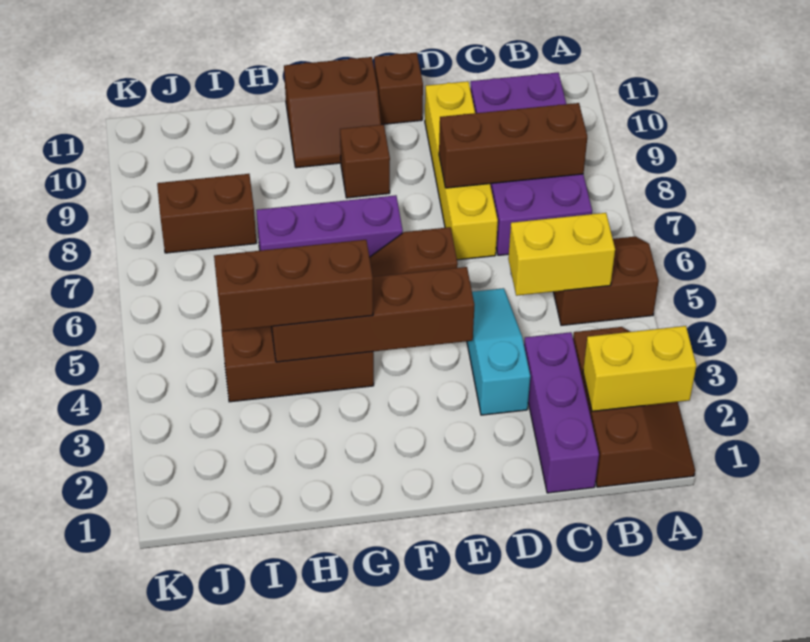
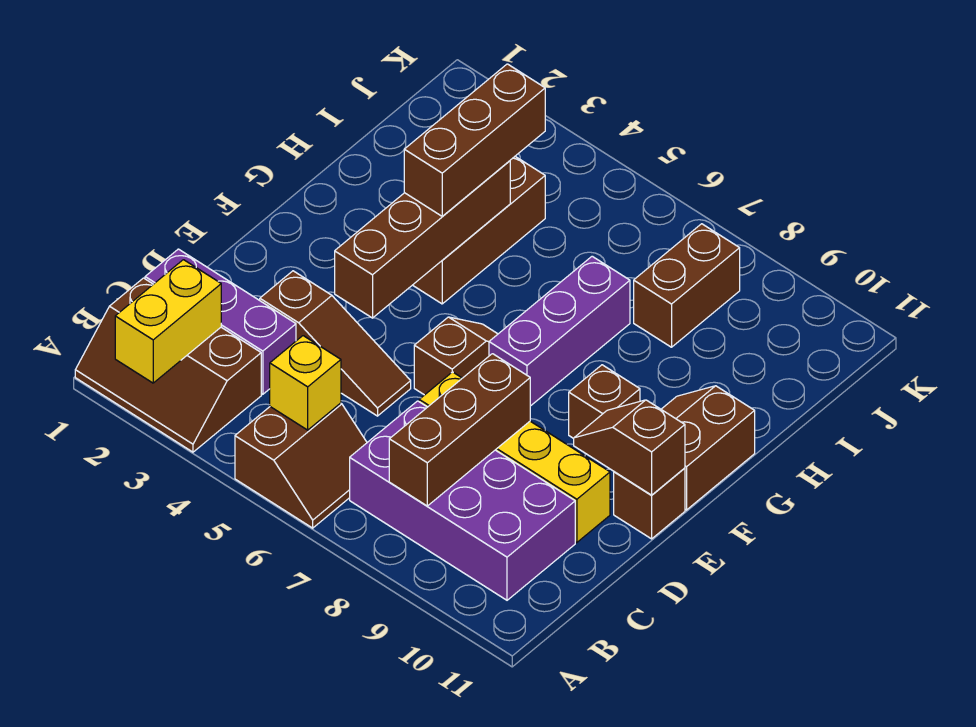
yellow 1x2 brick [508,213,615,296] -> yellow 1x1 brick [270,336,341,430]
cyan 1x3 slope [467,288,530,415] -> brown 1x3 slope [260,271,411,416]
none -> brown 1x2 slope [574,400,685,495]

